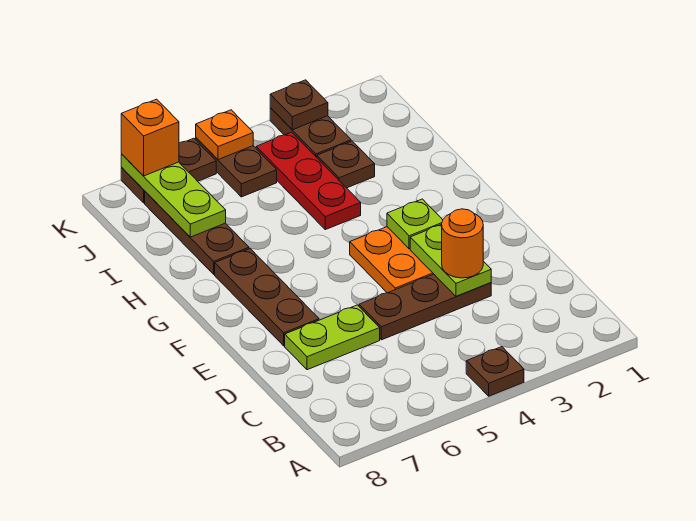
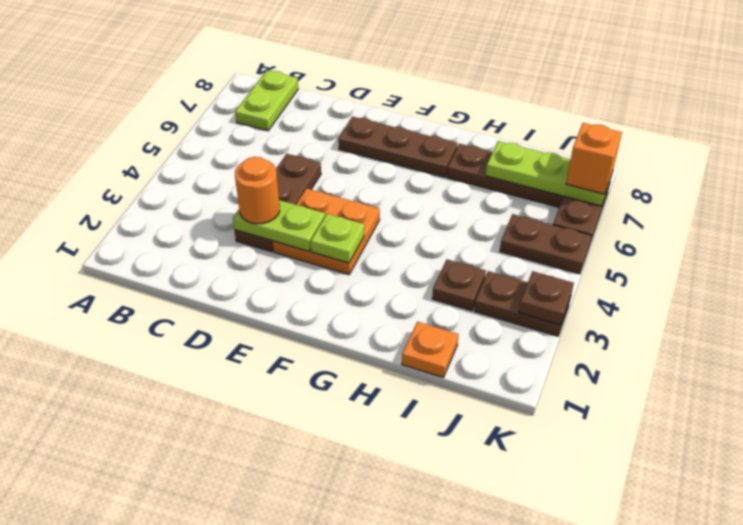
brown 1x1 plate [466,347,524,396] -> none
lime 1x2 plate [285,305,380,370] -> lime 1x2 plate moved to [235,70,298,131]
red 1x3 plate [256,132,361,230] -> none
orange 1x1 plate [196,110,253,160] -> orange 1x1 plate moved to [402,322,459,377]

